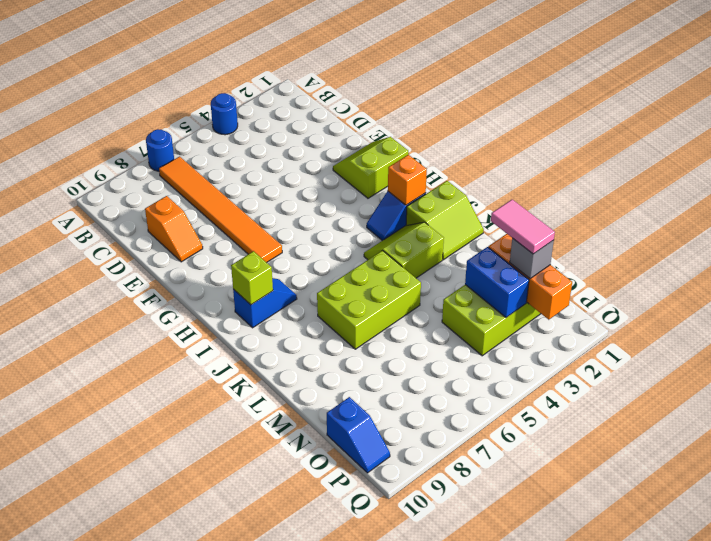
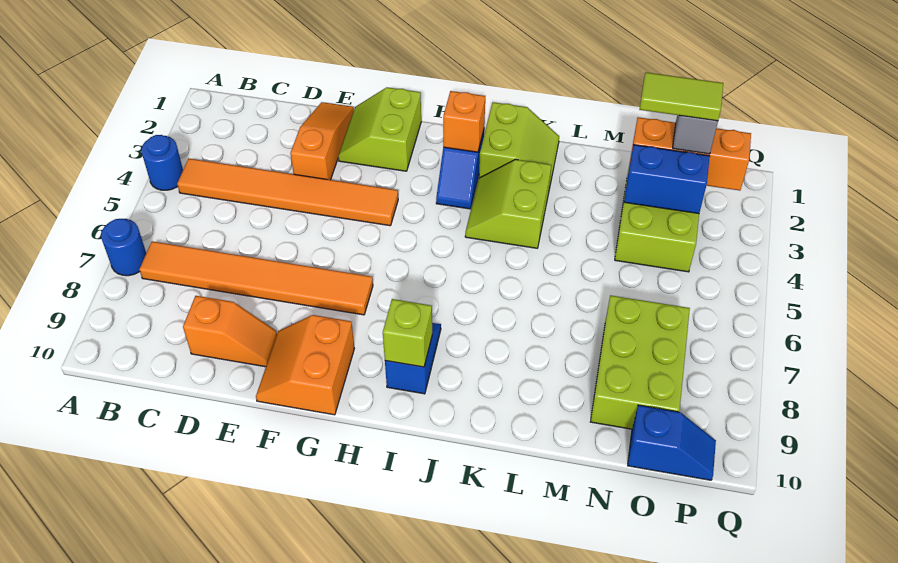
none -> orange 1x6 tile [177,158,398,226]
none -> orange 1x3 slope [290,102,354,180]
none -> orange 2x2 slope [256,315,354,415]
lime 2x3 brick [317,251,421,349] -> lime 2x3 brick moved to [590,295,690,429]
pink 1x2 tile [491,199,555,254] -> lime 1x2 tile [639,72,723,121]

